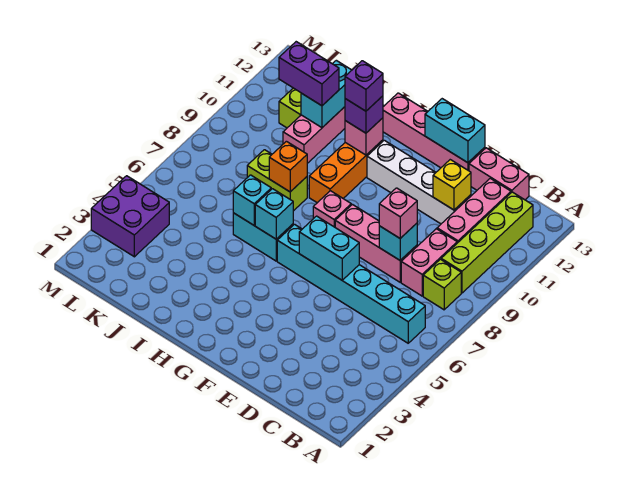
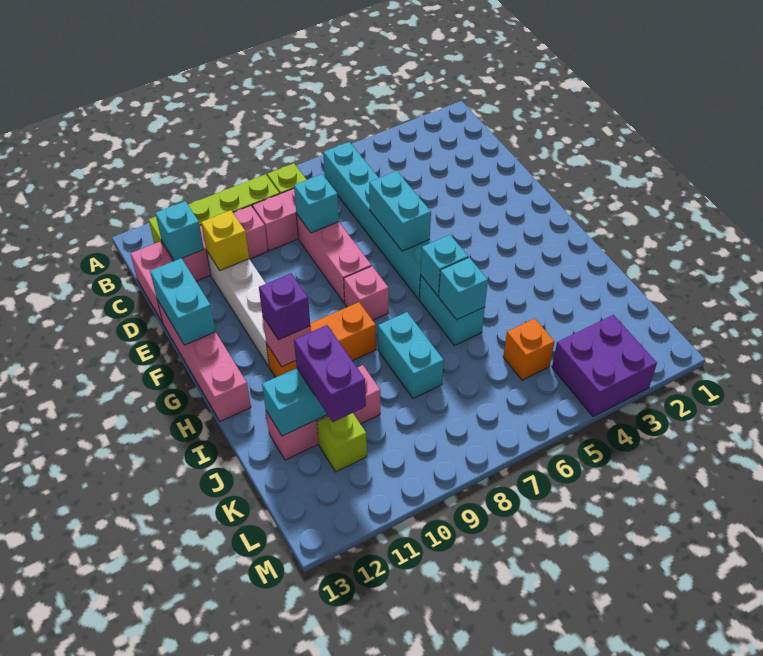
none -> cyan 1x1 brick [155,201,204,261]
pink 1x1 brick [379,188,417,238] -> none
purple 1x1 brick [345,61,383,111] -> none
lime 1x2 brick [247,150,307,211] -> cyan 1x2 brick [378,312,444,399]
orange 1x1 brick [269,141,307,192] -> orange 1x1 brick moved to [503,319,554,380]

